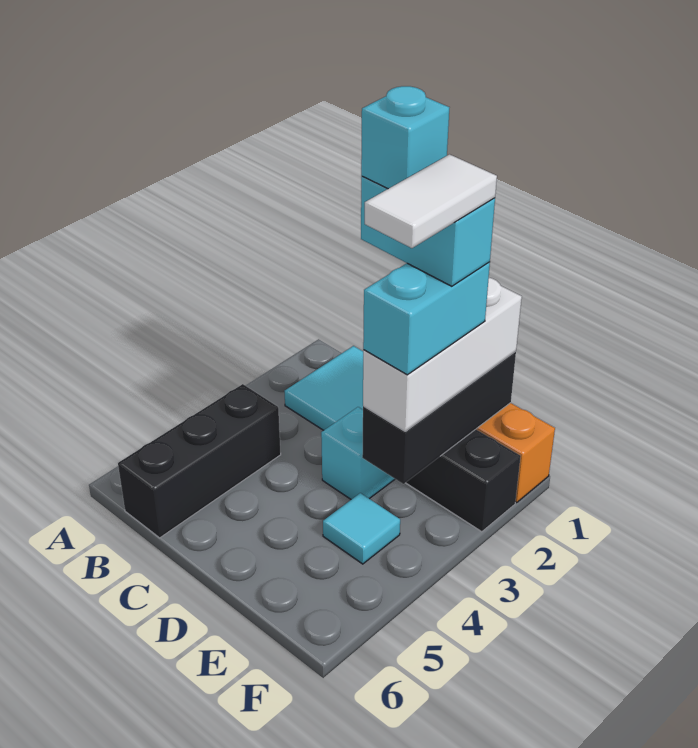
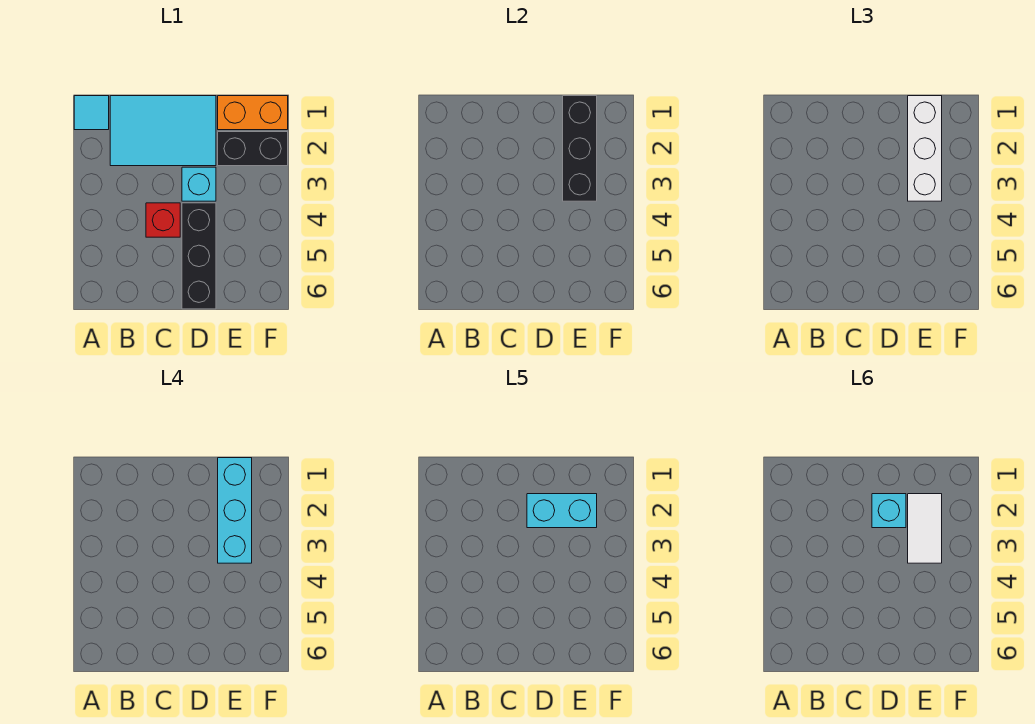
black 1x3 brick [118,384,281,538] -> black 1x3 brick moved to [182,203,216,309]
none -> red 1x1 brick [146,203,180,237]
cyan 1x2 brick [363,262,490,375] -> cyan 1x3 brick [218,458,252,563]
cyan 1x1 tile [323,493,400,564] -> cyan 1x1 tile moved to [74,96,109,130]

